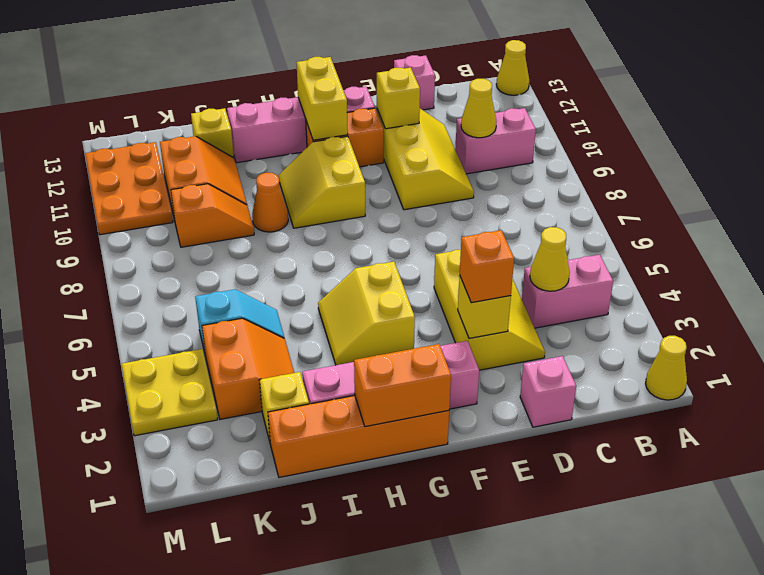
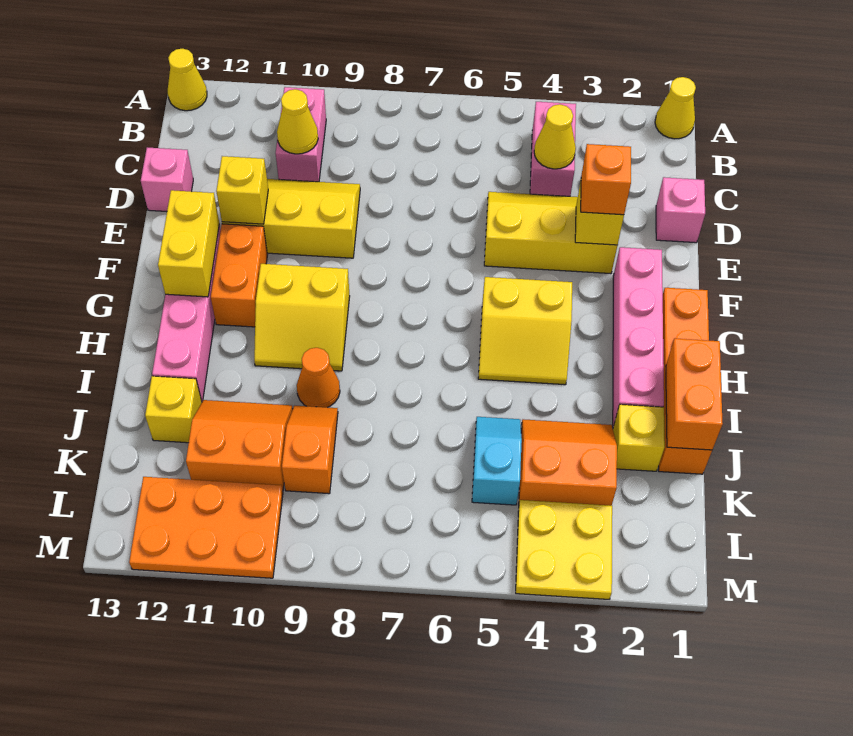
orange 1x2 brick [354,344,451,427] -> orange 1x2 brick moved to [666,338,723,450]
yellow 1x2 brick [296,57,348,140] -> yellow 1x2 brick turned to [158,190,219,297]

